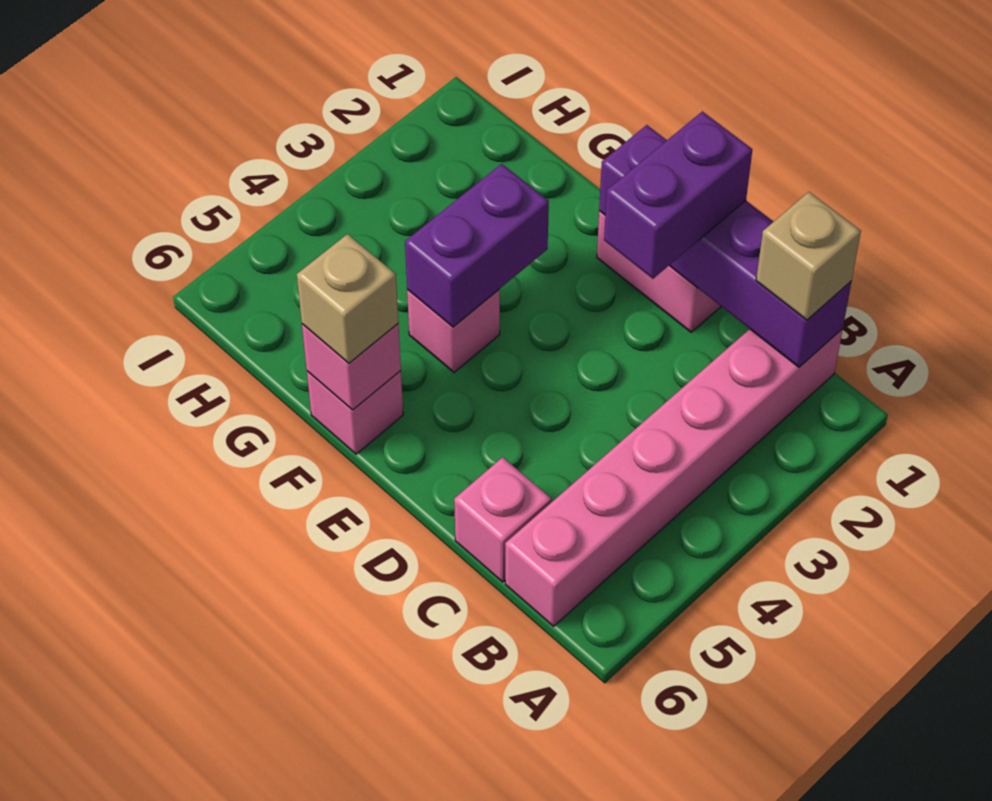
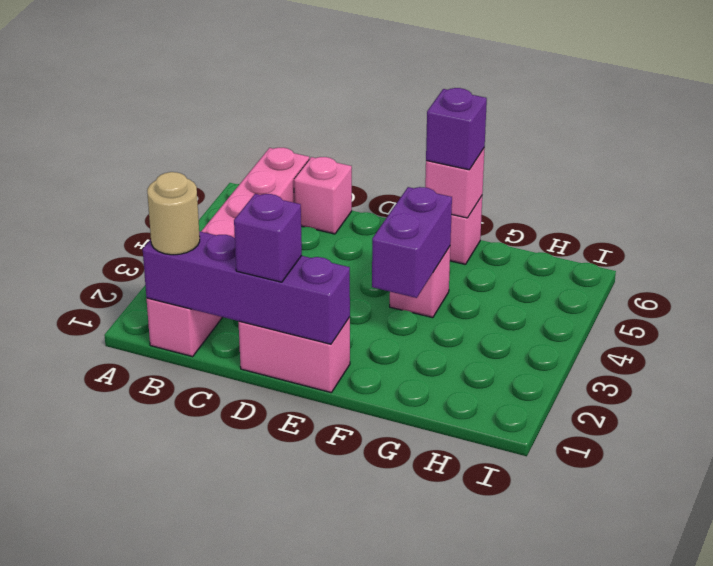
tan 1x1 brick [756,192,861,320] -> tan 1x1 round brick [147,172,200,255]
purple 1x2 brick [604,111,752,279] -> purple 1x1 brick [234,194,302,282]
tan 1x1 brick [297,234,398,363] -> purple 1x1 brick [426,88,487,170]

